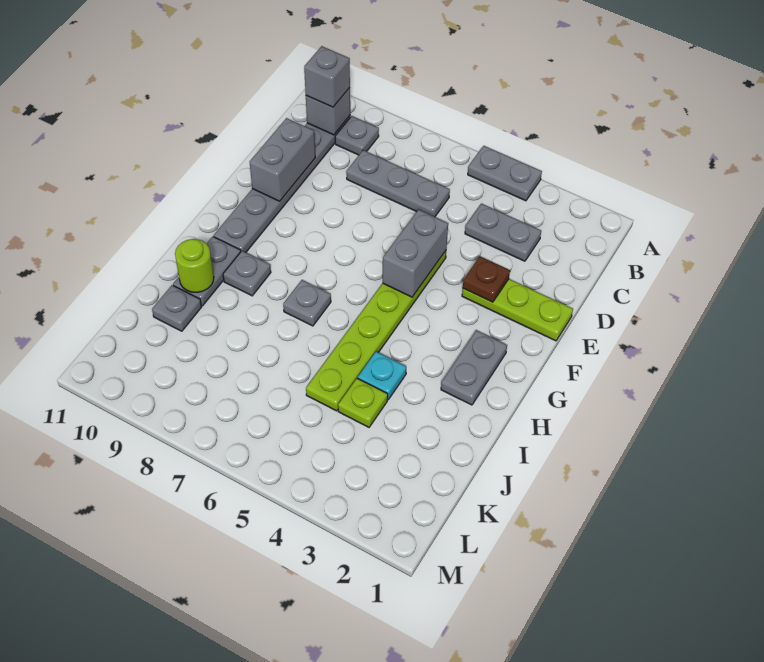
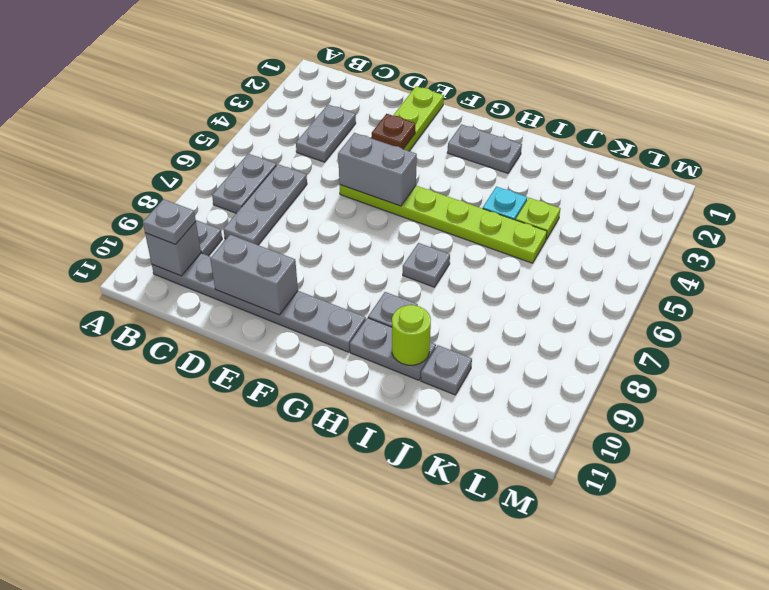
grey 1x2 plate [468,146,542,201] -> grey 1x2 plate moved to [212,154,277,213]
grey 1x1 brick [304,46,350,107] -> grey 1x1 plate [143,199,196,244]

